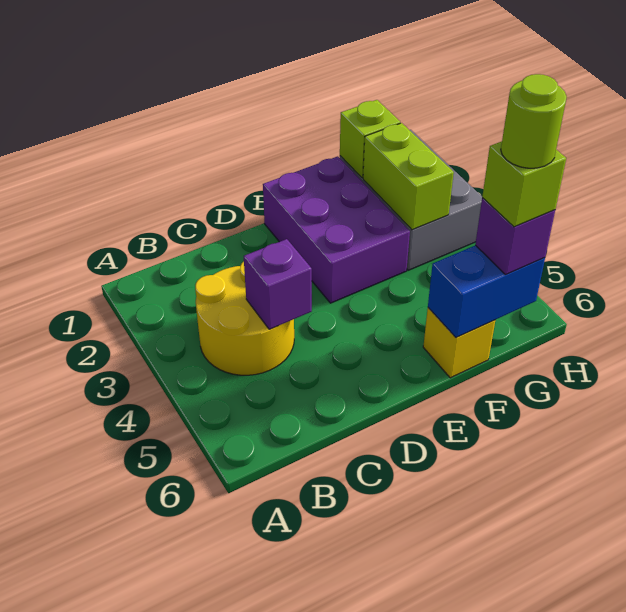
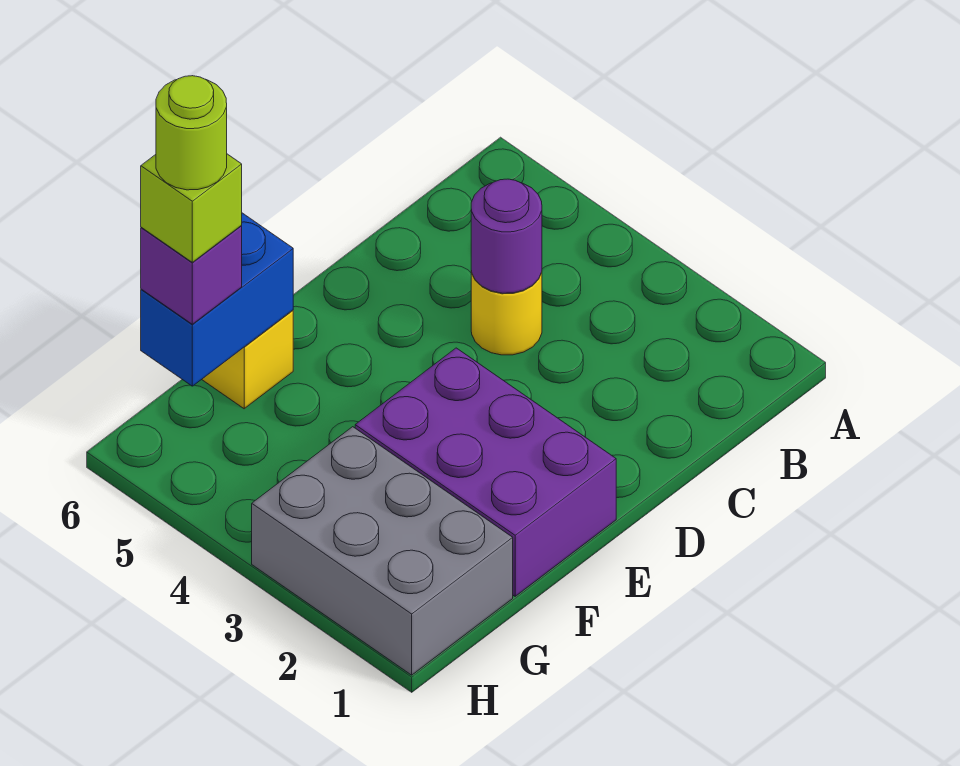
yellow 2x2 round brick [195,262,294,375] -> yellow 1x1 round brick [471,271,542,355]
purple 1x1 brick [244,239,312,329] -> purple 1x1 round brick [471,179,542,293]
lime 1x1 brick [340,100,400,178] -> none
lime 1x2 brick [363,123,454,230] -> none

